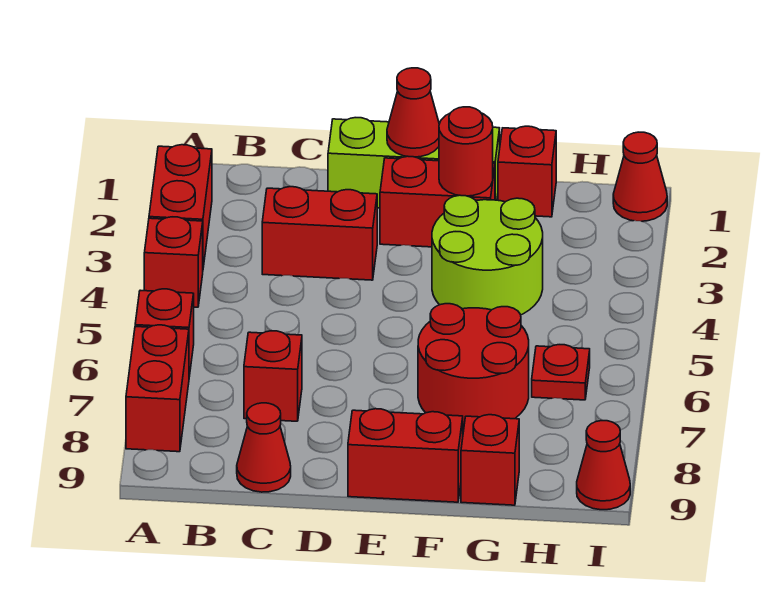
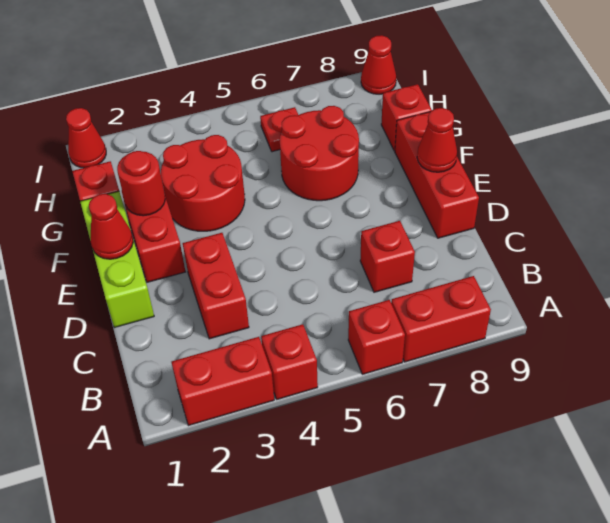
red 1x1 cone [237,403,291,492] -> red 1x1 cone moved to [417,108,457,172]
red 1x2 brick [348,409,463,502] -> red 1x3 brick [395,112,479,238]
lime 2x2 round brick [432,195,543,315] -> red 2x2 round brick [161,135,245,231]

